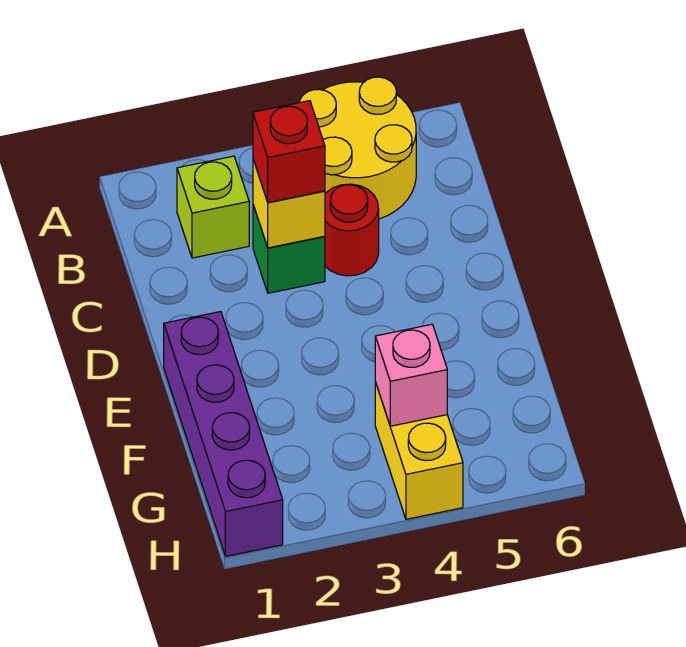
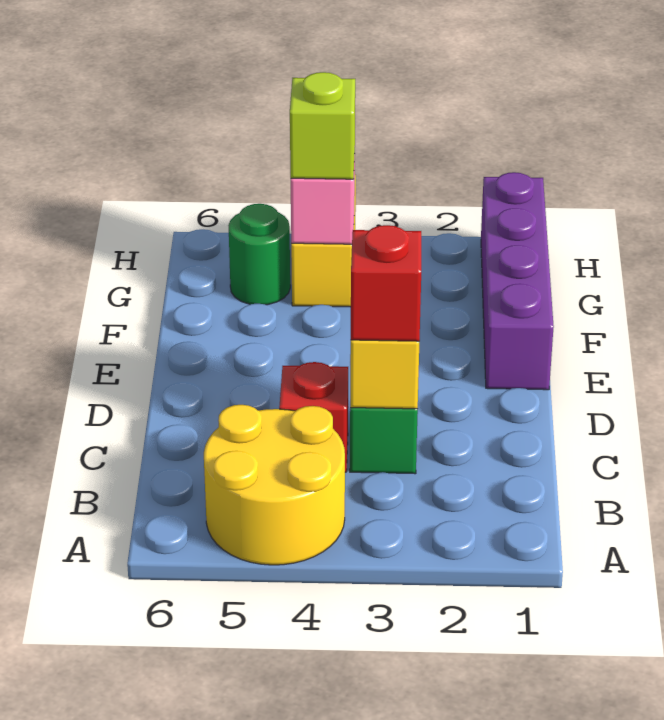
lime 1x1 brick [177,156,249,258] -> lime 1x1 brick moved to [290,72,355,179]
red 1x1 round brick [325,184,379,276] -> red 1x1 brick [279,362,348,472]
none -> green 1x1 round brick [229,204,290,305]

